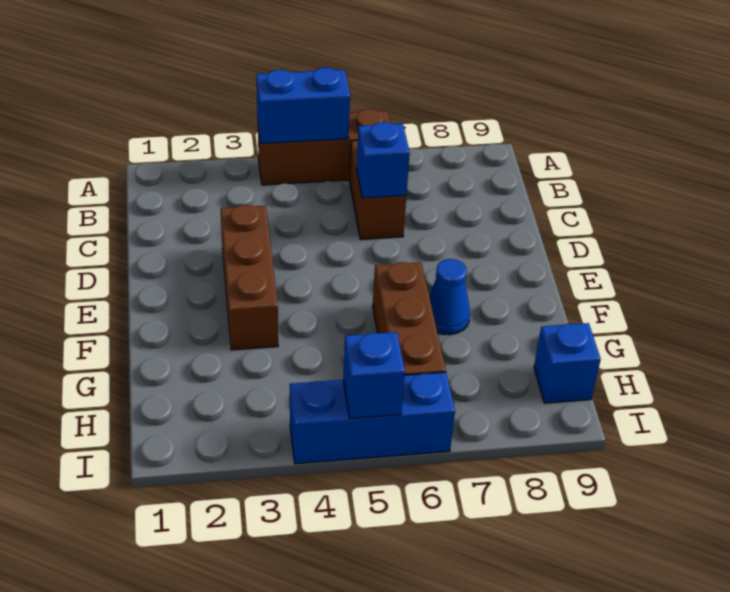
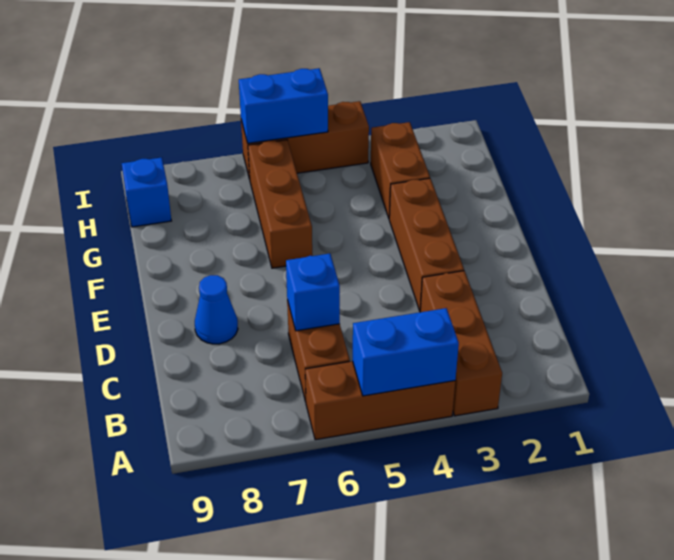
none -> brown 1x3 brick [420,271,502,416]
blue 1x1 cone [429,259,470,335] -> blue 1x1 cone moved to [195,275,238,344]
none -> brown 1x2 brick [371,122,430,218]
blue 1x3 brick [290,372,455,464] -> brown 1x3 brick [241,101,369,179]
blue 1x1 brick [343,332,405,418] -> blue 1x2 brick [239,68,328,143]

